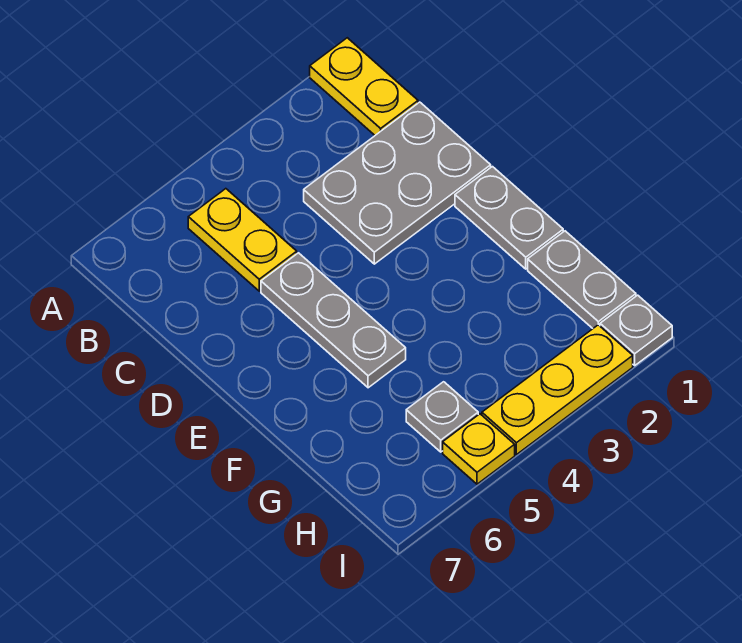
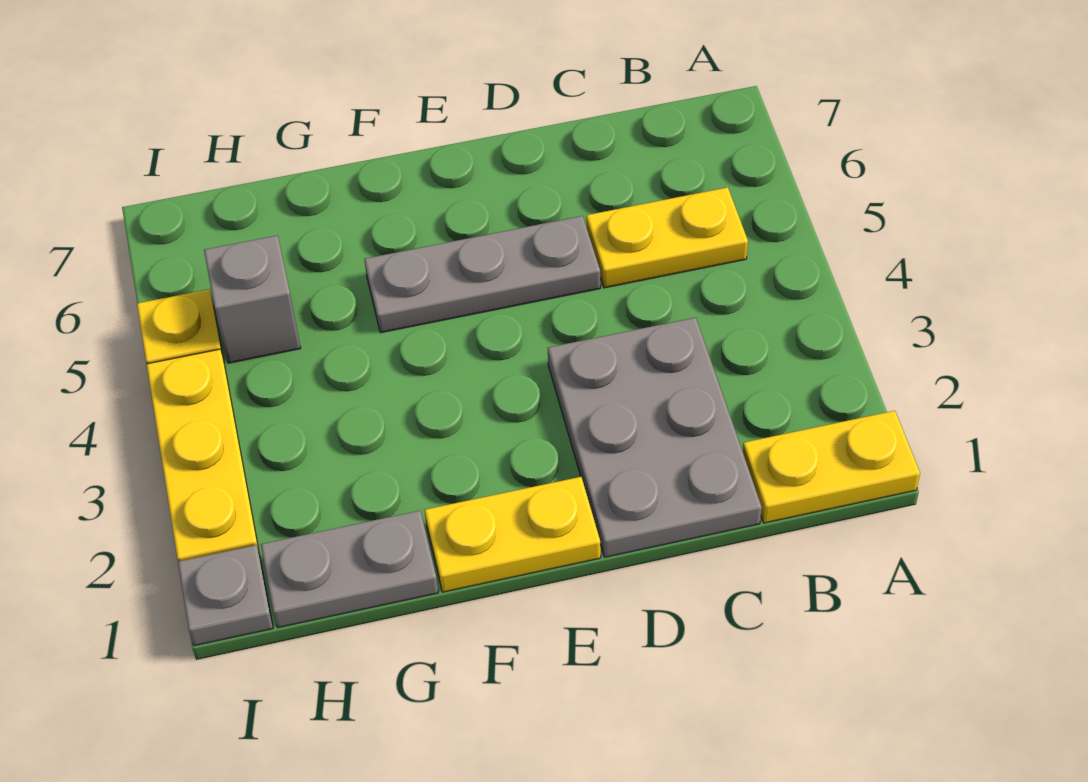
grey 1x2 plate [455,167,563,269] -> yellow 1x2 plate [425,477,601,592]
grey 1x1 plate [406,382,478,452] -> grey 1x1 brick [204,235,301,363]

